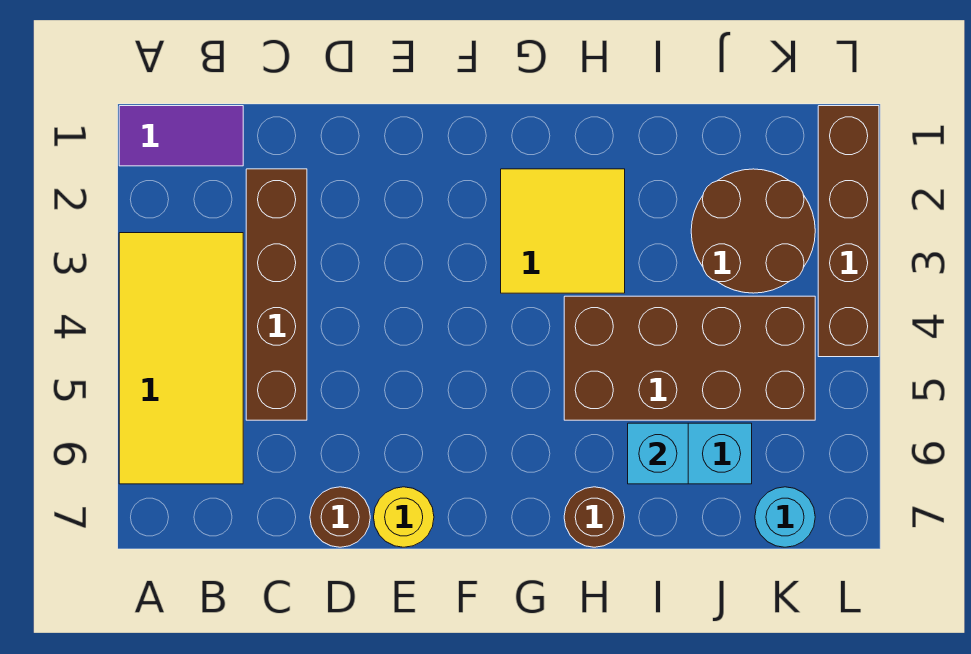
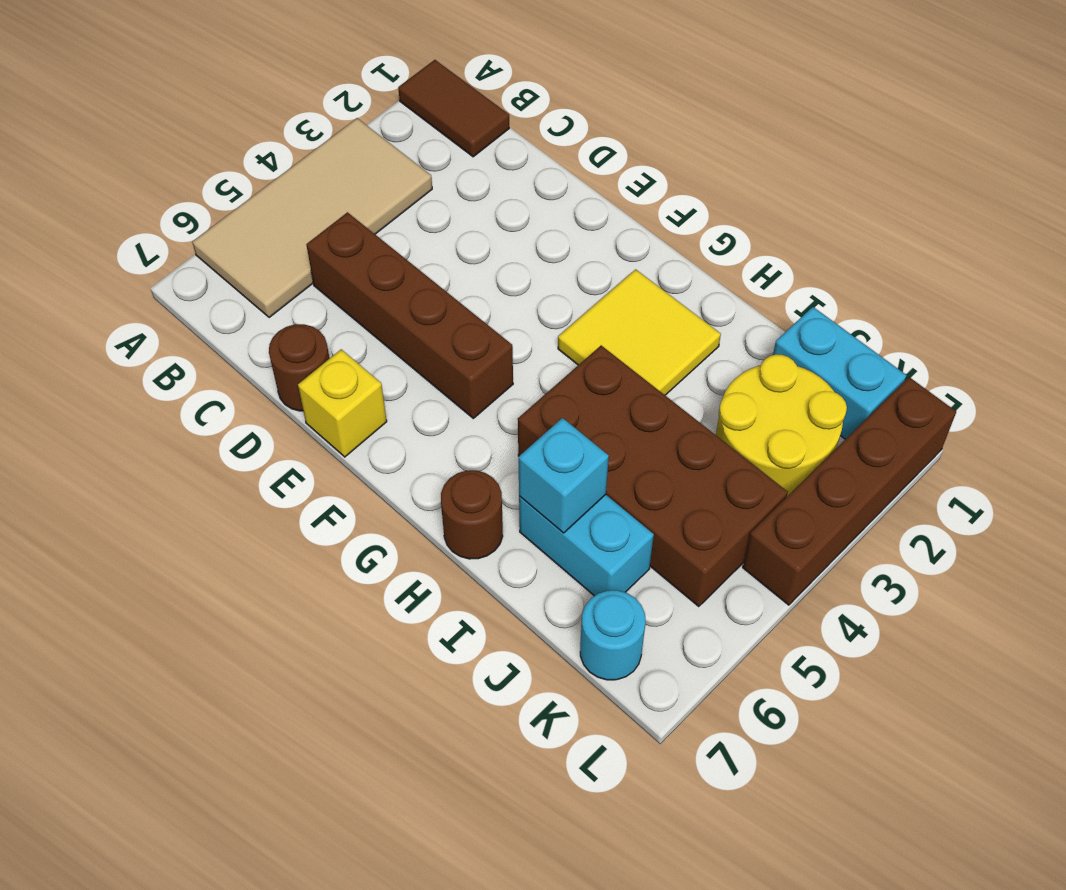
purple 1x2 tile [119,106,243,166] -> brown 1x2 tile [398,60,509,157]
yellow 2x4 tile [119,233,243,484] -> tan 2x4 tile [192,118,432,318]
brown 1x4 brick [246,169,307,420] -> brown 1x4 brick turned to [306,212,513,418]
yellow 1x1 round brick [374,487,434,547] -> yellow 1x1 brick [298,349,387,457]
none -> cyan 1x2 brick [773,307,906,439]
brown 2x2 round brick [691,169,815,293] -> yellow 2x2 round brick [716,354,847,496]

